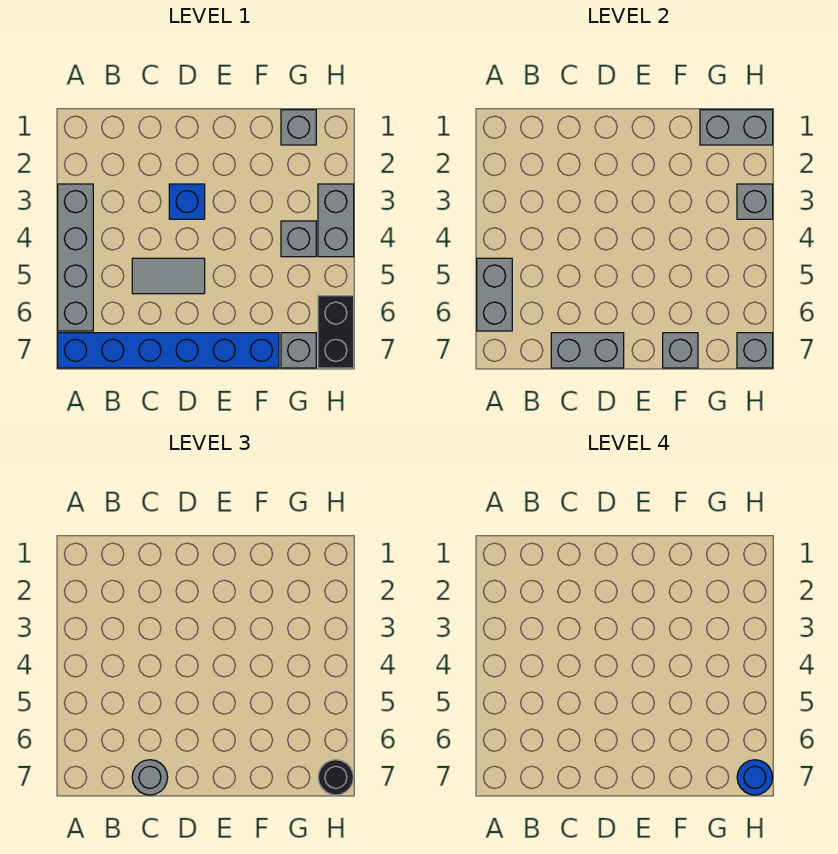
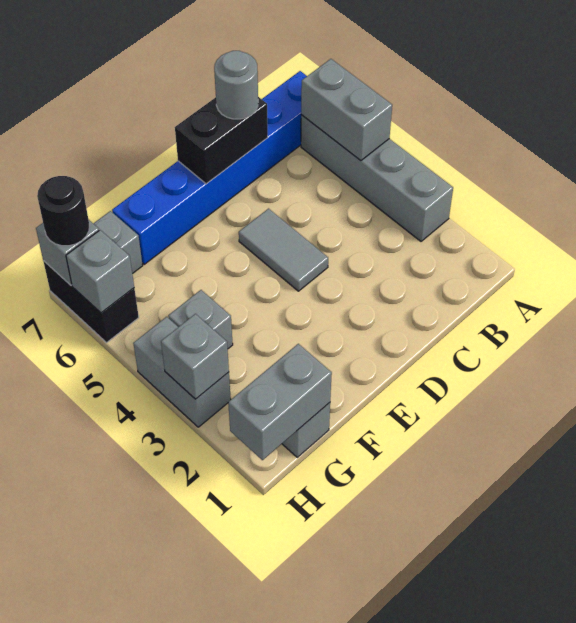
grey 1x2 tile [132,258,205,294] -> grey 1x2 tile turned to [239,209,328,291]
grey 1x2 brick [551,333,624,368] -> black 1x2 brick [175,97,268,184]
blue 1x1 brick [169,184,205,219] -> none
grey 1x1 brick [663,333,698,368] -> grey 1x1 brick moved to [66,230,134,313]
blue 1x1 round brick [737,760,773,795] -> none

